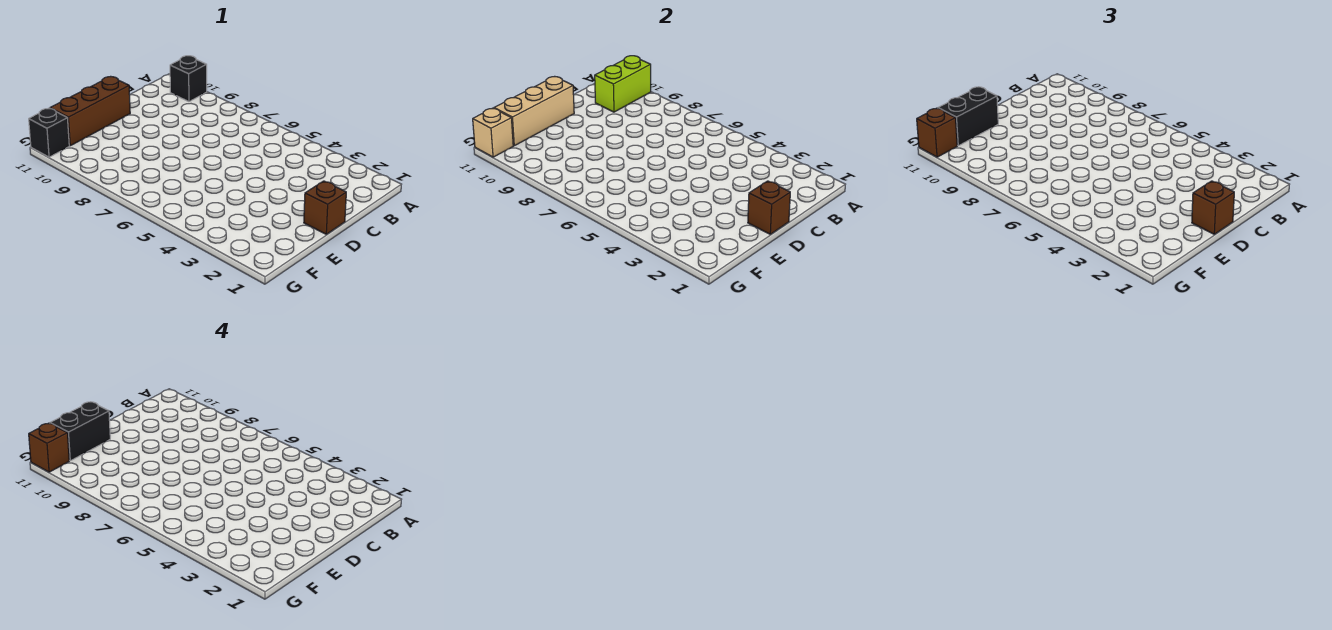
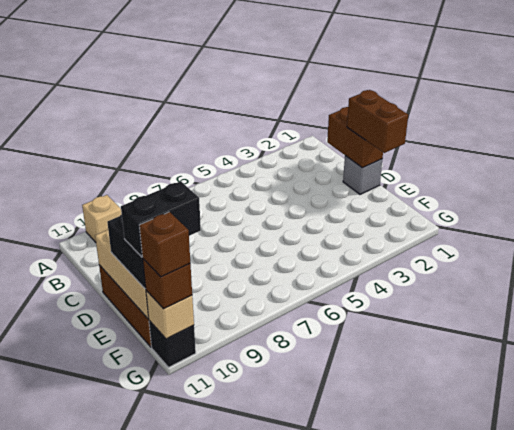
black 1x1 brick [170,56,207,102] -> tan 1x1 brick [82,195,122,242]
lime 1x2 brick [595,56,651,112] -> none
brown 1x1 brick [304,181,346,234] -> grey 1x1 brick [343,156,382,194]
brown 1x1 brick [748,181,790,234] -> brown 1x2 brick [327,107,383,168]
brown 1x1 brick [1192,181,1234,234] -> brown 1x2 brick [347,90,408,153]
black 1x2 brick [50,402,110,461] -> black 1x2 brick turned to [121,181,201,257]

